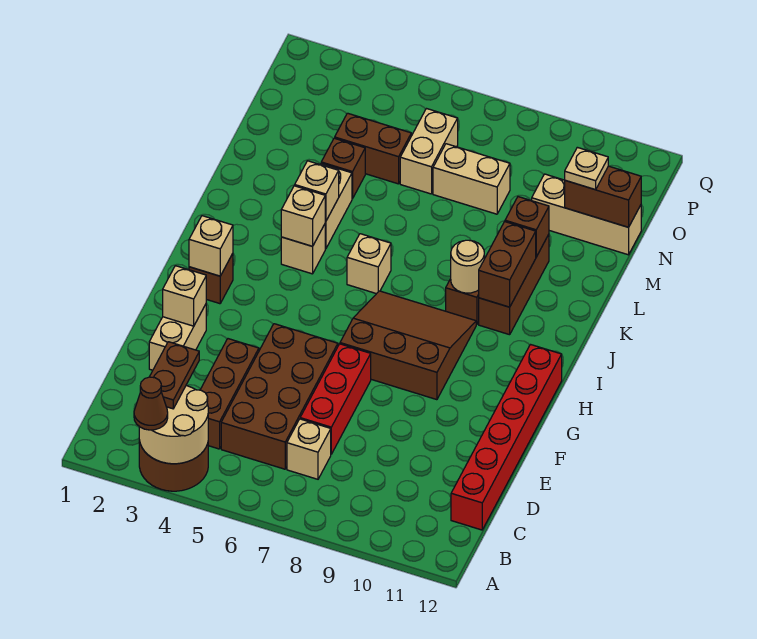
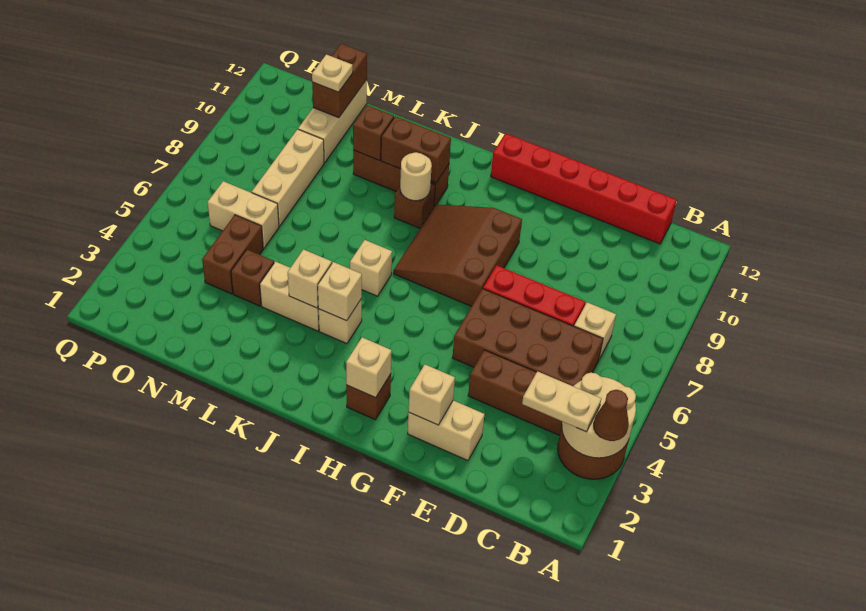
brown 1x2 plate [150,342,199,409] -> tan 1x2 plate [522,371,601,432]
tan 1x2 brick [433,144,510,214] -> tan 1x3 brick [252,129,324,226]

